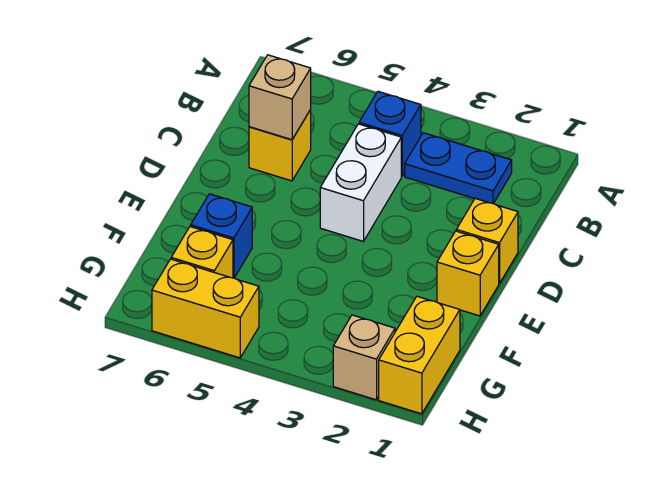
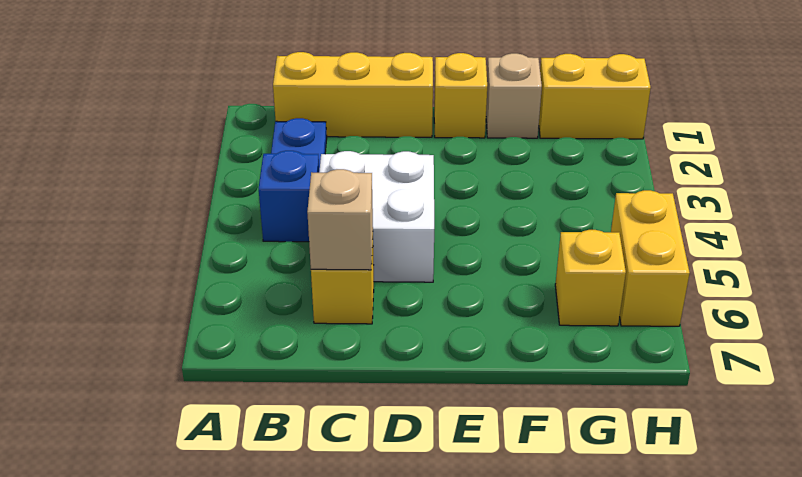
white 1x2 brick [320,124,401,241] -> white 2x2 brick [319,151,434,282]
yellow 1x1 brick [456,199,518,283] -> yellow 1x3 brick [273,52,433,137]
blue 1x1 brick [191,194,252,278] -> none
tan 1x1 brick [333,315,395,400] -> tan 1x1 brick moved to [486,53,542,138]

